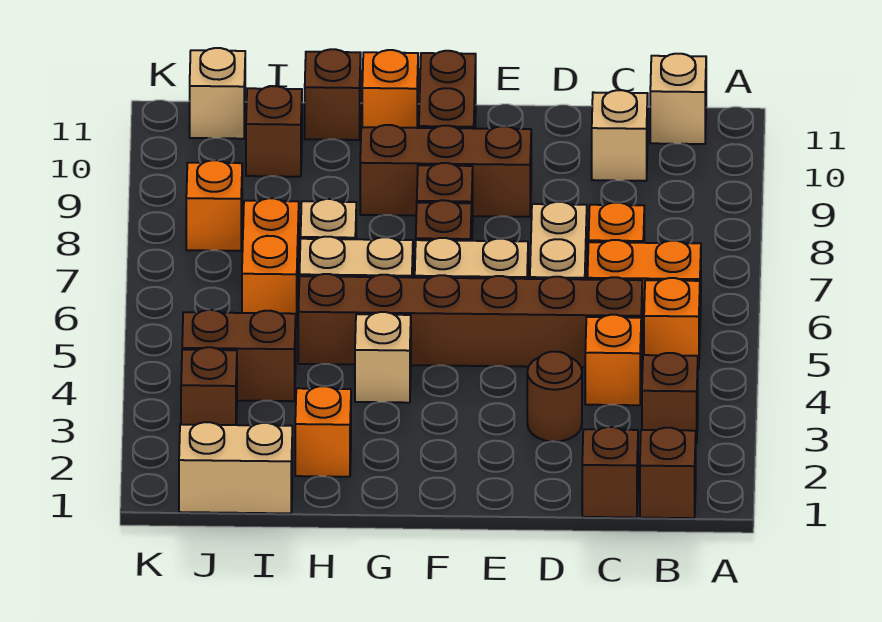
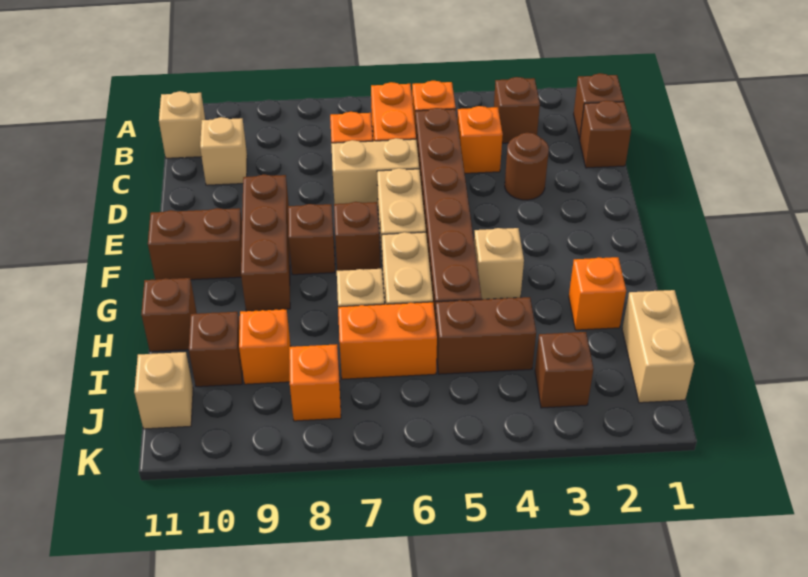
orange 1x1 brick [362,50,418,128] -> orange 1x1 brick moved to [239,309,291,384]
brown 1x2 brick [182,310,296,401] -> brown 1x2 brick turned to [435,297,536,374]

